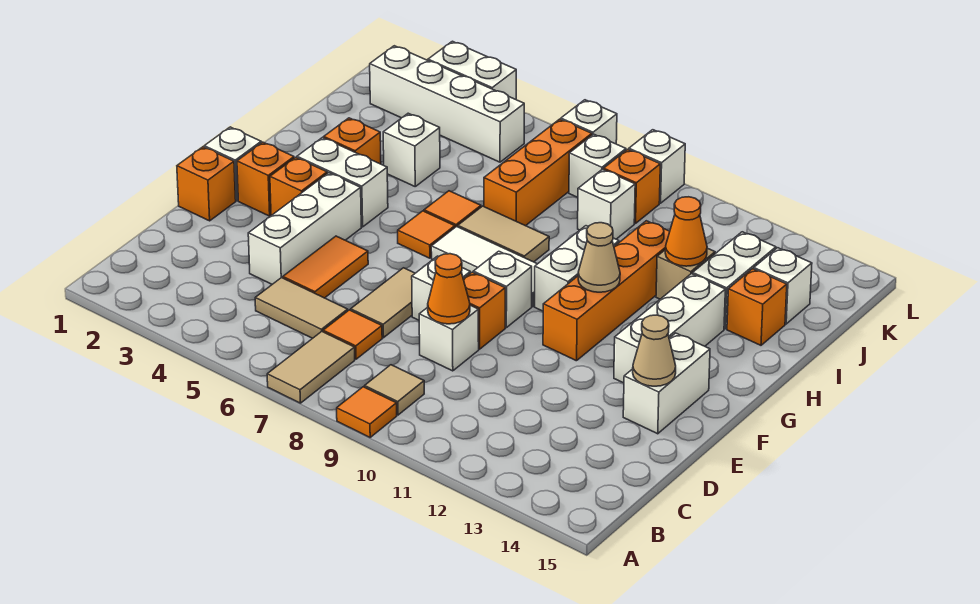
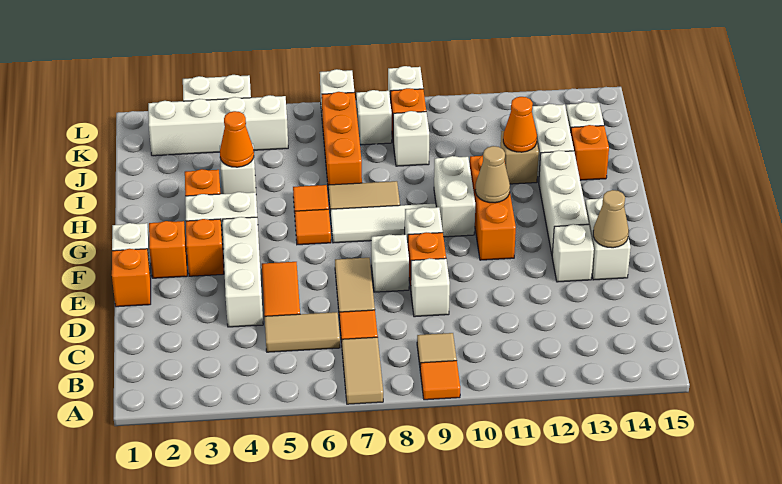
orange 1x1 cone [428,254,470,324] -> orange 1x1 cone moved to [220,111,254,167]
none -> white 1x1 brick [552,224,594,282]
orange 1x4 brick [543,221,670,361] -> orange 1x3 brick [470,155,516,260]

